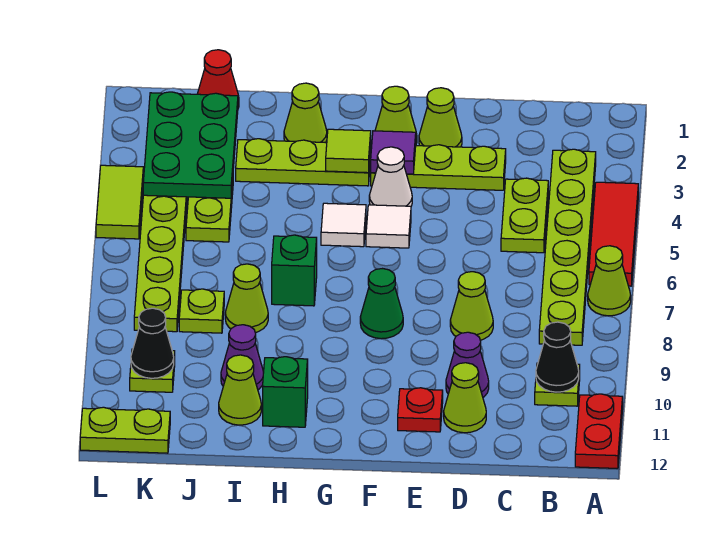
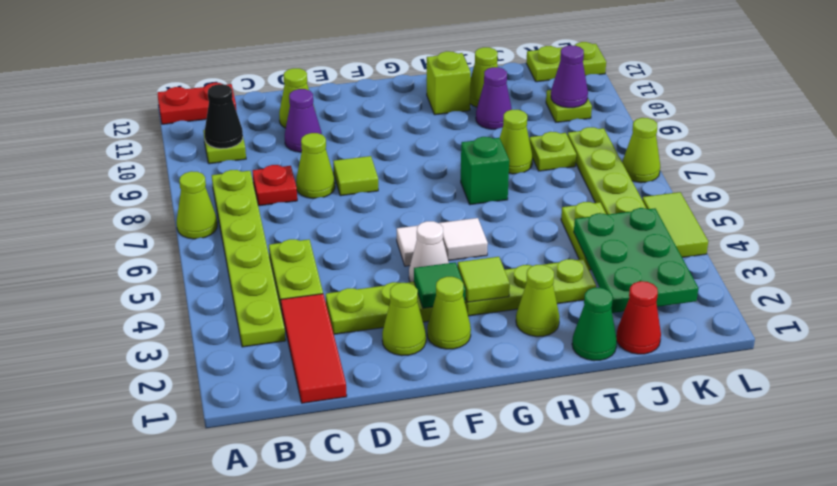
red 1x3 tile [589,182,638,286] -> red 1x3 tile moved to [281,294,347,403]
red 1x2 plate [575,394,623,468] -> red 1x2 plate turned to [157,83,236,124]
none -> lime 1x1 tile [333,156,378,196]
red 1x1 plate [398,388,443,432] -> red 1x1 plate moved to [253,165,297,206]
purple 1x1 tile [371,131,416,174] -> green 1x1 tile [414,262,465,308]
green 1x1 cone [360,269,403,339] -> green 1x1 cone moved to [572,287,617,361]
green 1x1 brick [263,357,308,427] -> lime 1x1 brick [427,51,471,115]
black 1x1 cone [131,308,174,378] -> purple 1x1 cone [551,45,588,108]
none -> lime 1x1 cone [622,118,660,183]

